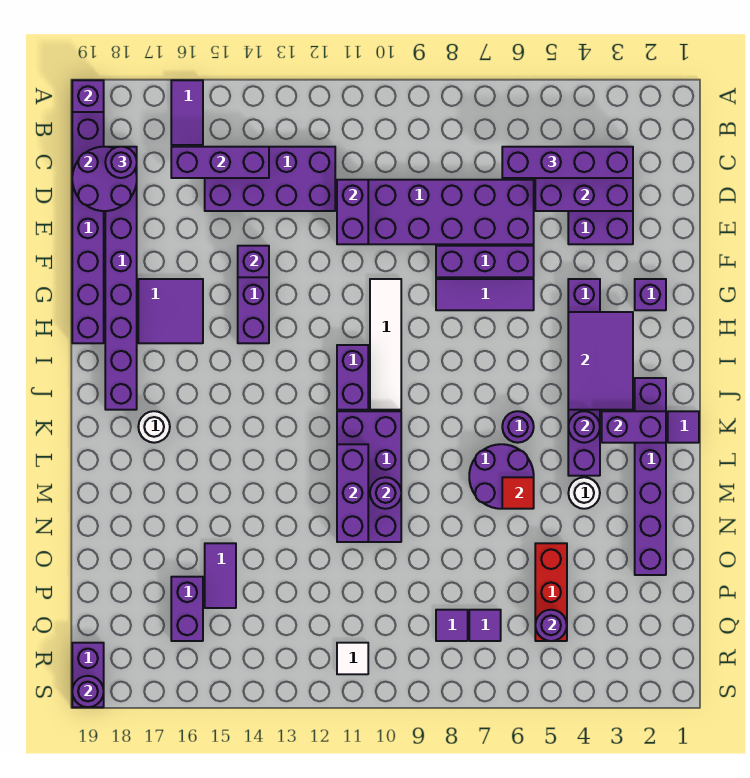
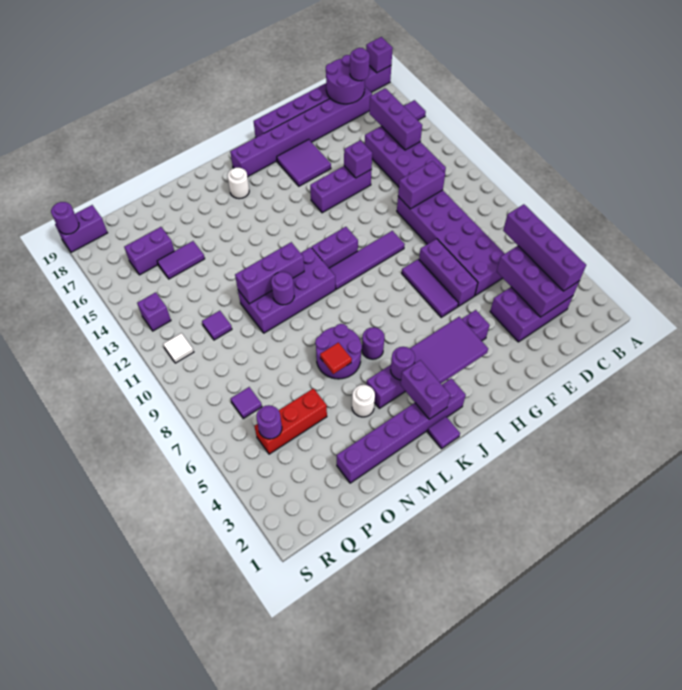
purple 1x1 brick [635,279,666,310] -> purple 1x1 brick moved to [137,292,171,331]
white 1x4 tile [370,279,401,410] -> purple 1x4 tile [329,231,405,289]
purple 1x1 tile [436,610,468,641] -> purple 1x1 tile moved to [202,311,232,340]

